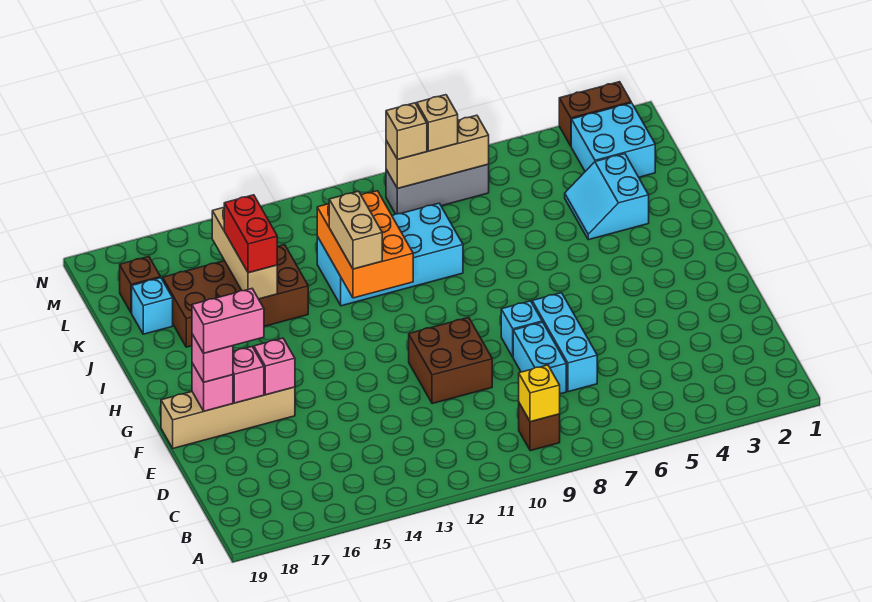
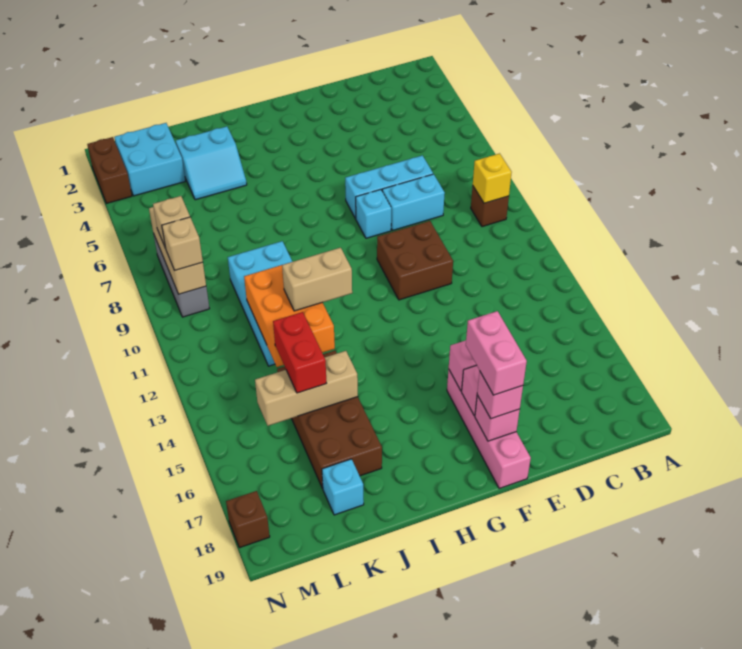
tan 1x4 brick [161,387,295,448] -> pink 1x4 brick [447,369,531,489]
orange 2x3 brick [317,191,413,298] -> orange 2x3 brick turned to [244,265,335,367]
red 1x2 brick [224,195,278,273] -> red 1x2 brick turned to [273,312,327,393]
brown 1x1 brick [120,257,161,313] -> brown 1x1 brick moved to [226,491,270,548]

